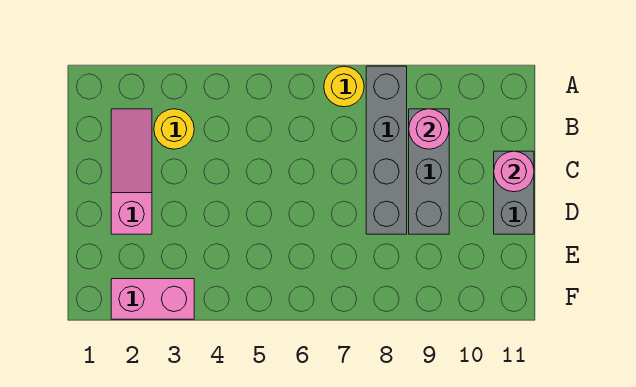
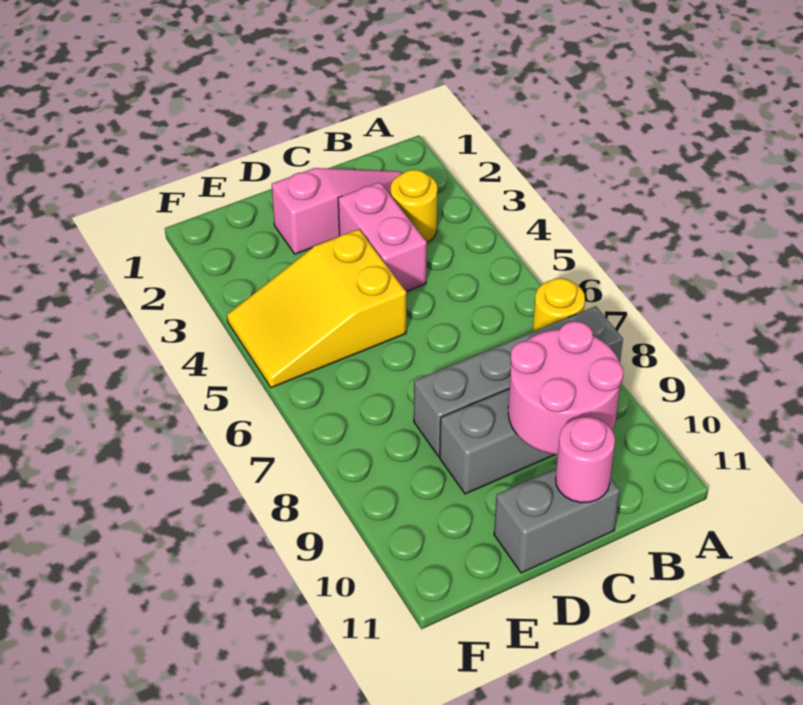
pink 1x1 round brick [409,109,449,149] -> pink 2x2 round brick [508,321,623,455]
none -> yellow 2x3 slope [227,229,406,388]
pink 1x2 brick [111,279,194,319] -> pink 1x2 brick moved to [338,182,427,292]

